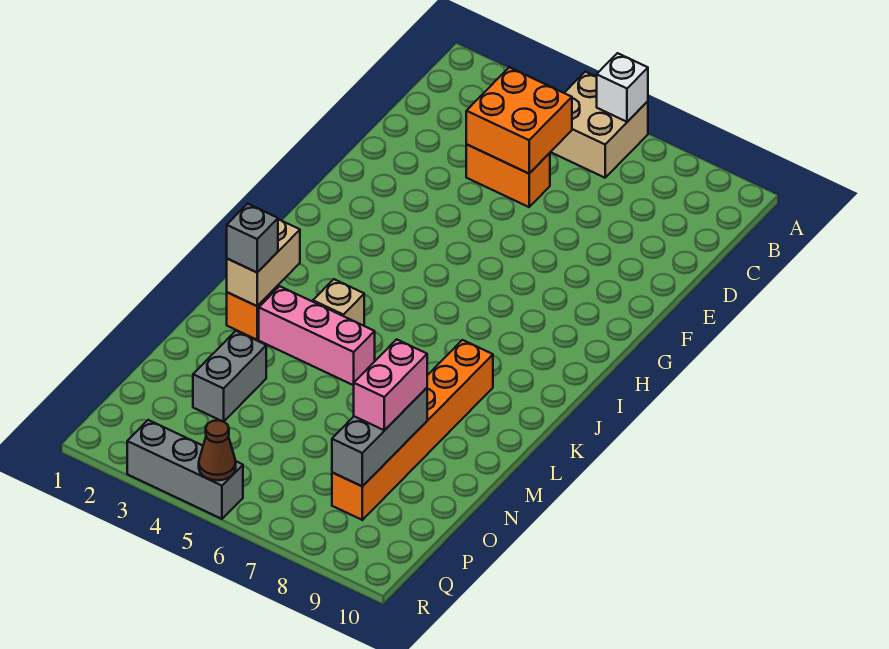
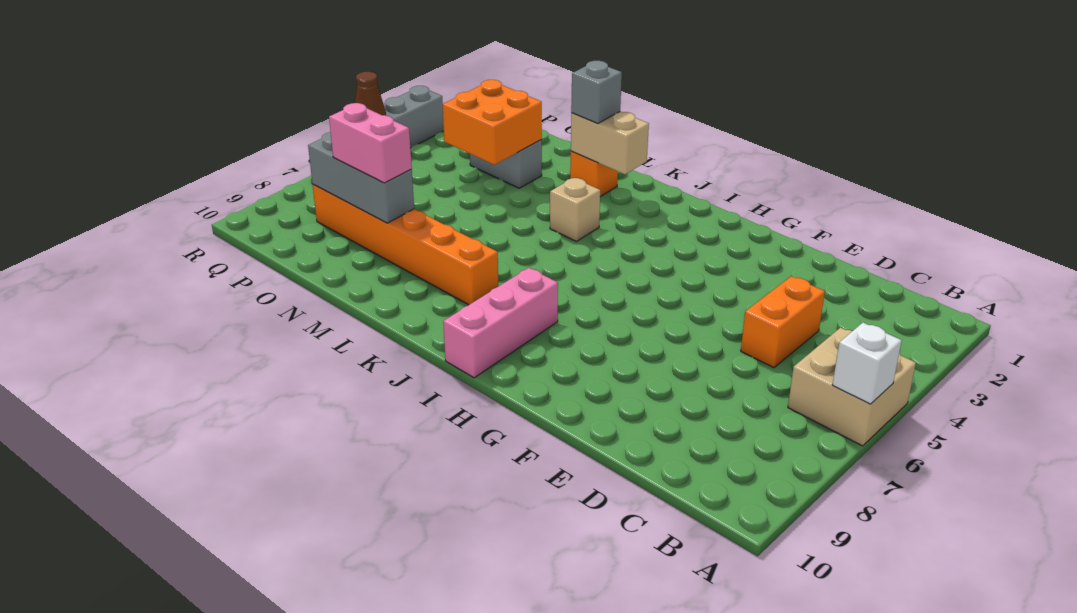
orange 2x2 brick [466,67,572,173] -> orange 2x2 brick moved to [443,80,542,165]
pink 1x3 brick [259,286,375,385] -> pink 1x3 brick moved to [443,268,558,378]

